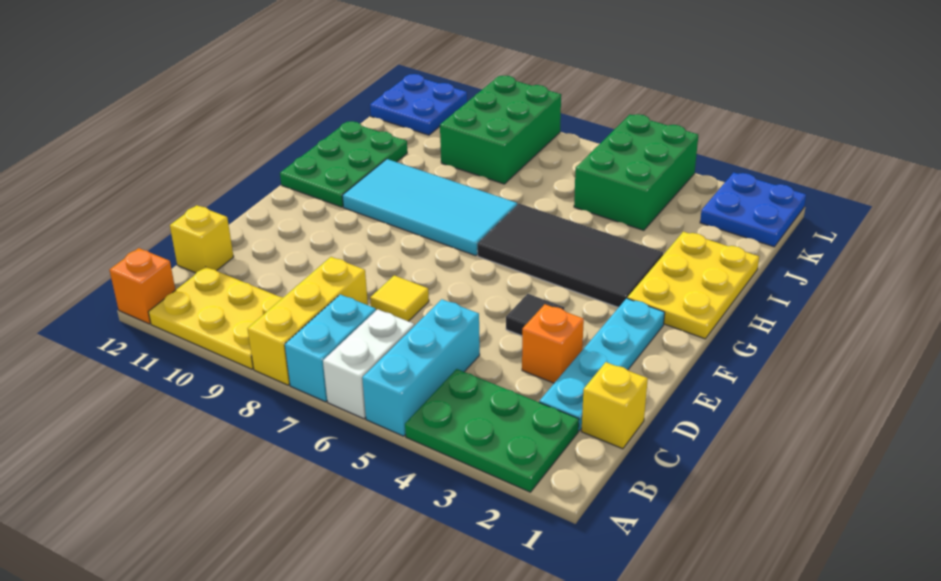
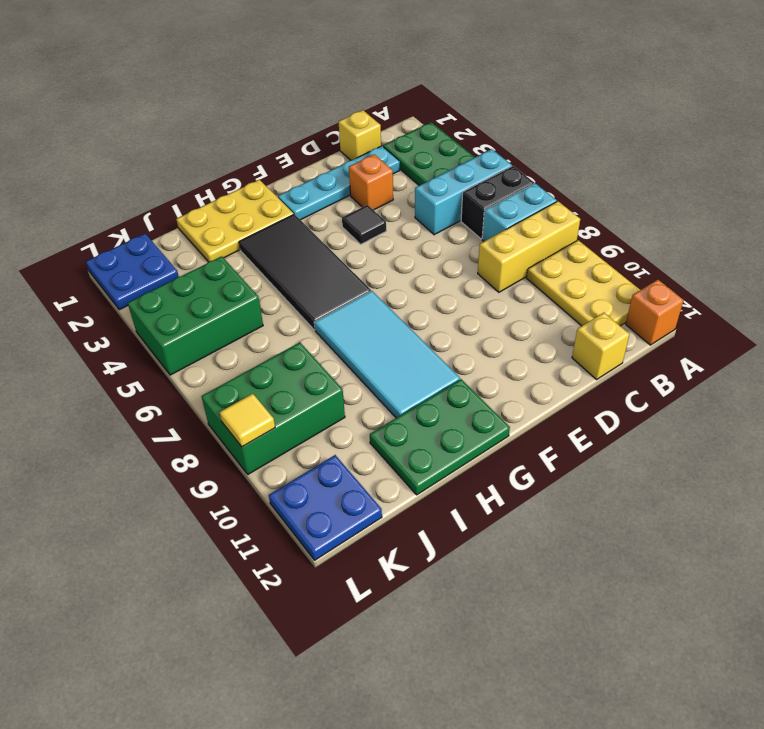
white 1x2 brick [323,309,414,419] -> black 1x2 brick [461,166,534,239]
yellow 1x1 tile [370,275,429,321] -> yellow 1x1 tile moved to [220,394,275,447]

